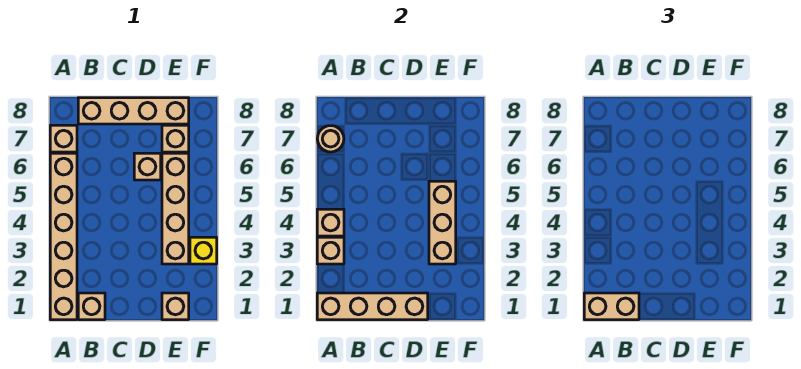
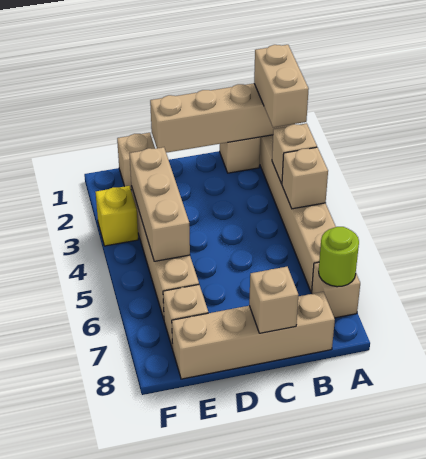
tan 1x2 brick [584,293,639,320] -> tan 1x2 brick turned to [254,45,309,127]
tan 1x1 round brick [317,126,344,152] -> lime 1x1 round brick [319,227,359,287]
tan 1x1 brick [134,153,161,180] -> tan 1x1 brick moved to [249,267,298,333]

